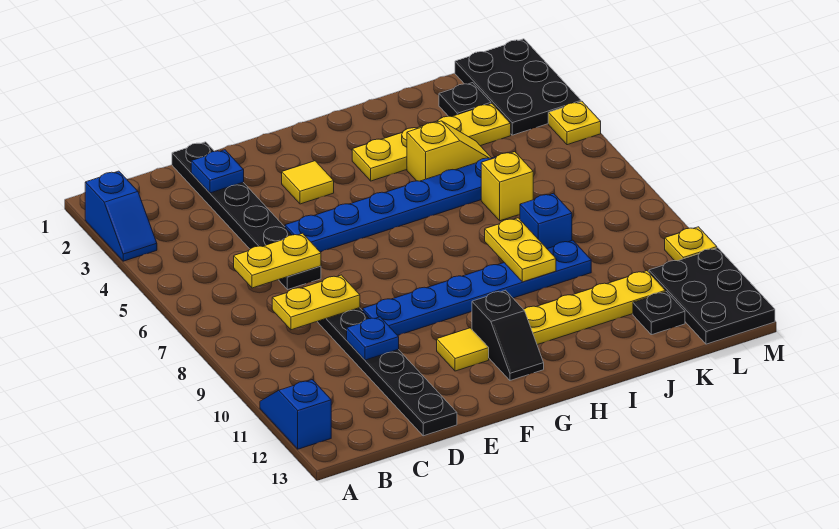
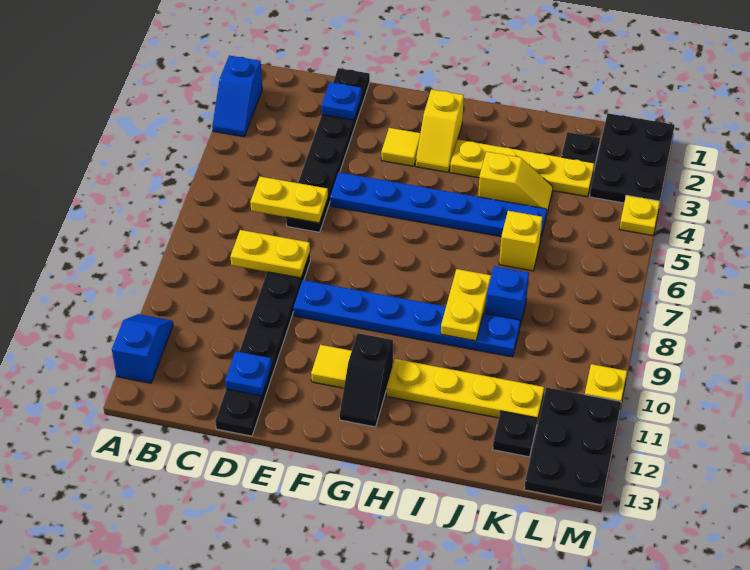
blue 1x1 plate [347,317,399,360] -> blue 1x1 plate moved to [225,351,272,396]
none -> yellow 1x2 slope [416,89,464,172]

